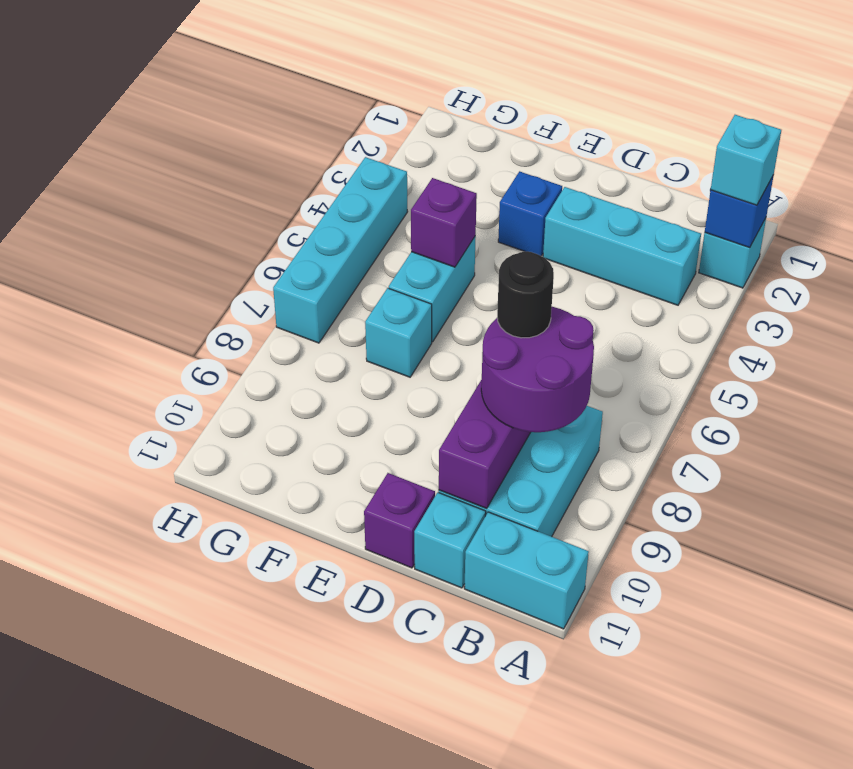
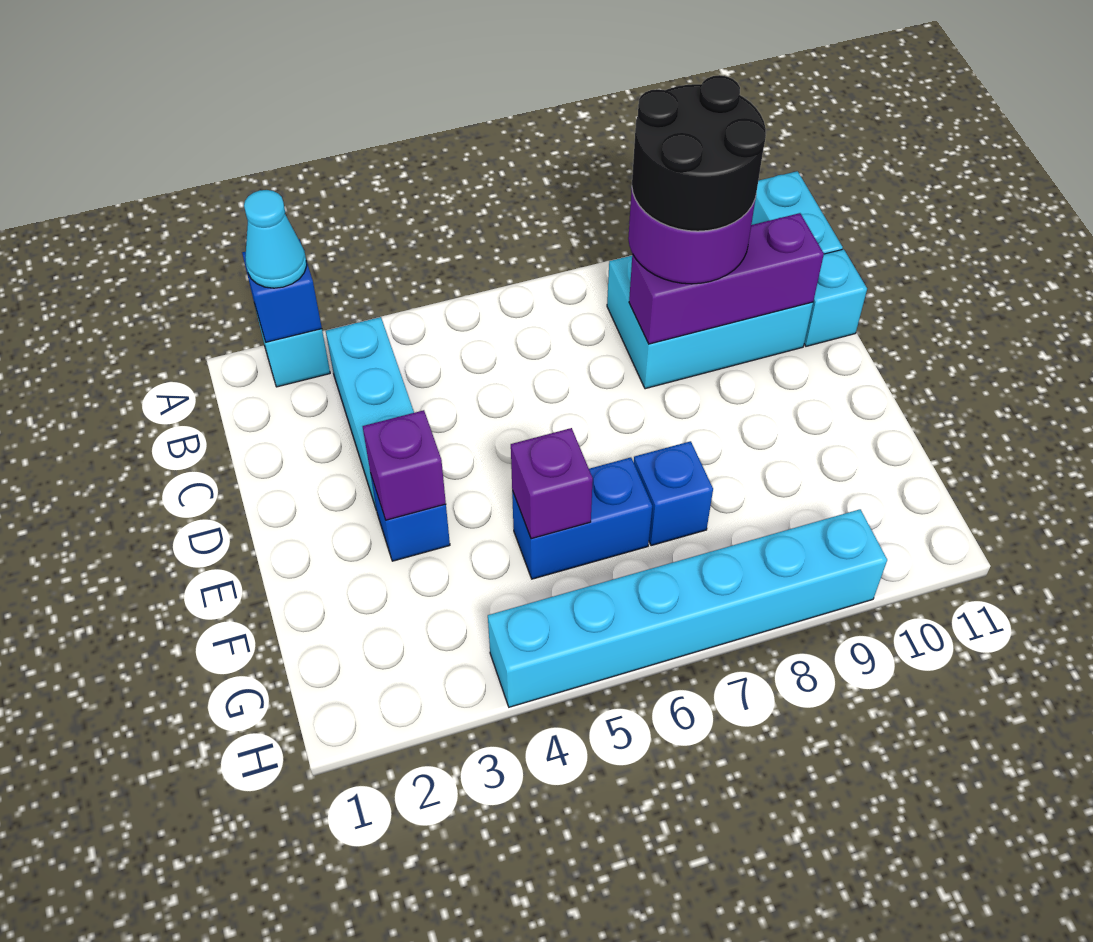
cyan 1x1 brick [711,115,781,205] -> cyan 1x1 cone [244,190,307,288]
black 1x1 round brick [497,252,554,338] -> black 2x2 round brick [632,75,766,231]
purple 1x1 brick [364,473,435,568] -> purple 1x1 brick moved to [363,410,446,520]
cyan 1x2 brick [389,236,476,342] -> blue 1x2 brick [512,457,652,579]
cyan 1x1 brick [365,288,432,377] -> blue 1x1 brick [634,441,713,546]
cyan 1x4 brick [273,157,408,343] -> cyan 1x6 brick [488,509,887,707]

